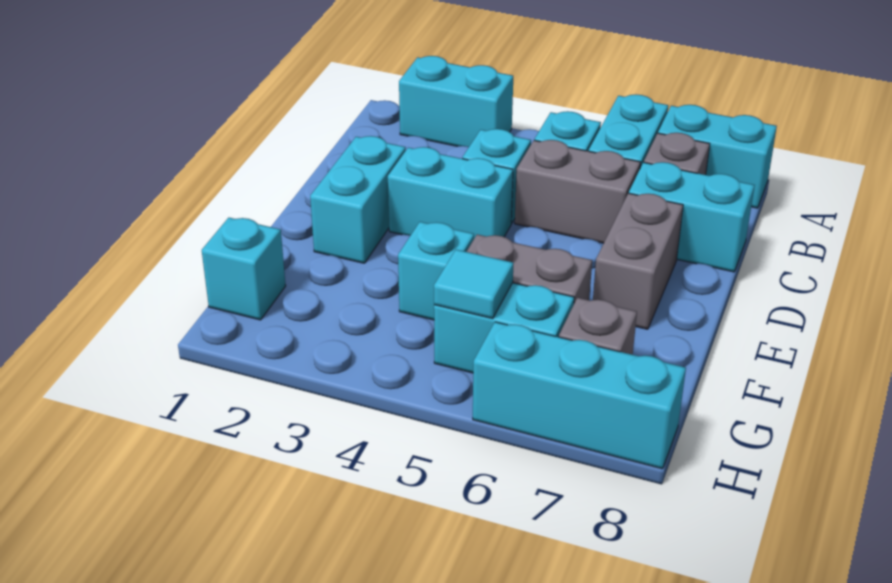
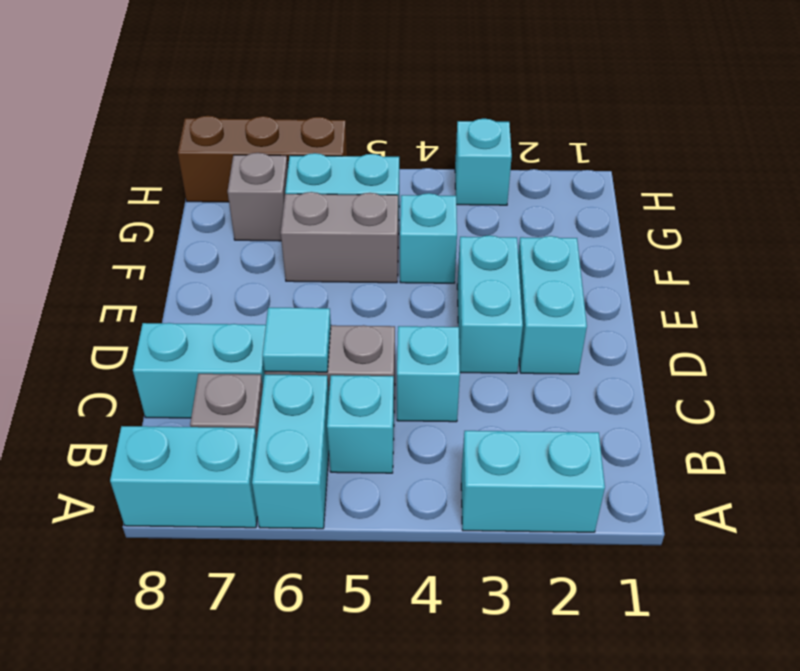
cyan 1x2 brick [388,147,513,238] -> cyan 1x2 brick turned to [457,235,523,373]
grey 1x2 brick [593,193,683,329] -> none
cyan 1x1 brick [202,218,286,320] -> cyan 1x1 brick moved to [455,119,512,205]
cyan 1x1 tile [434,250,514,319] -> cyan 1x1 tile moved to [262,308,331,372]
cyan 1x3 brick [473,322,686,469] -> brown 1x3 brick [178,116,347,202]

